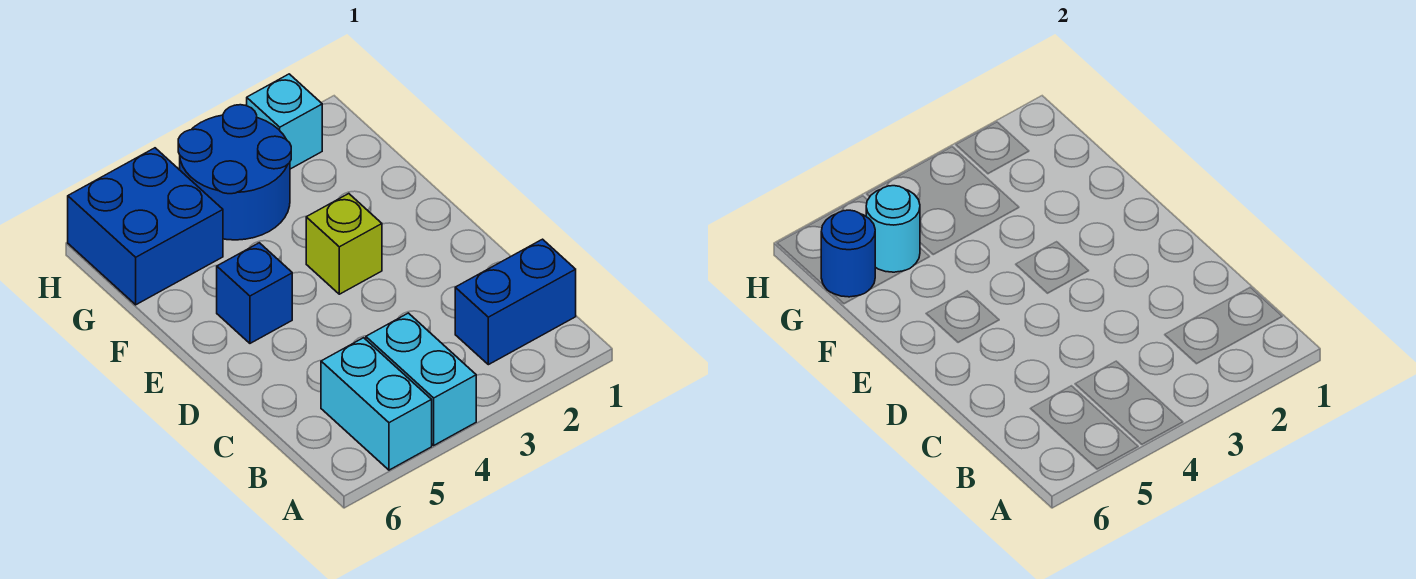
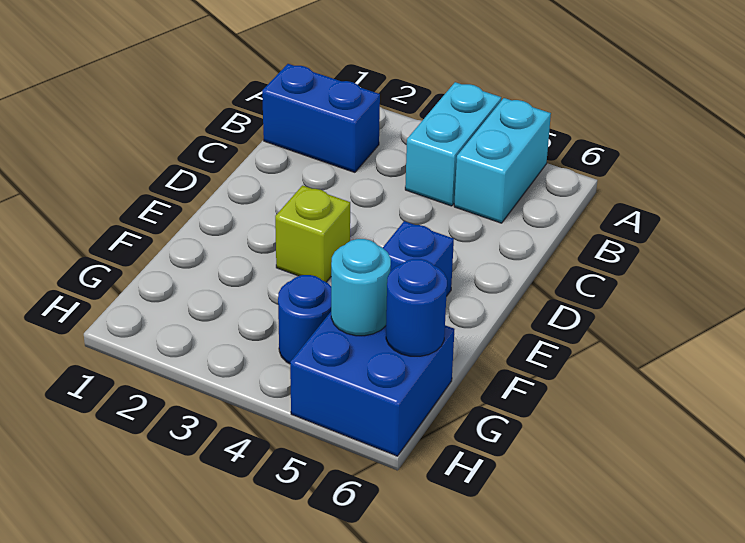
blue 2x2 round brick [178,105,291,240] -> blue 1x1 round brick [278,275,331,364]
cyan 1x1 brick [247,74,322,169] -> none

